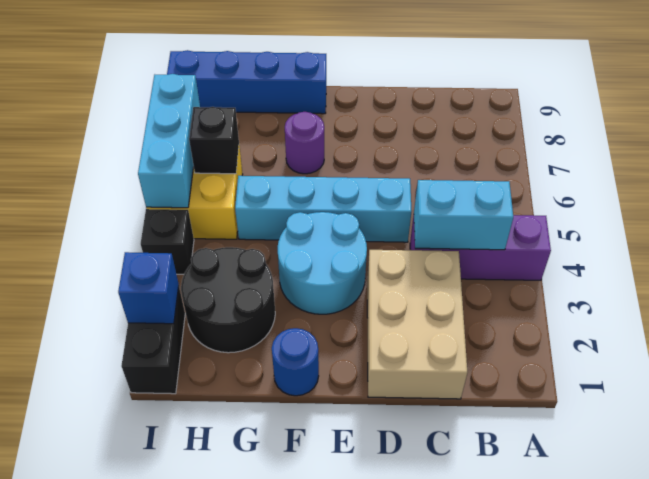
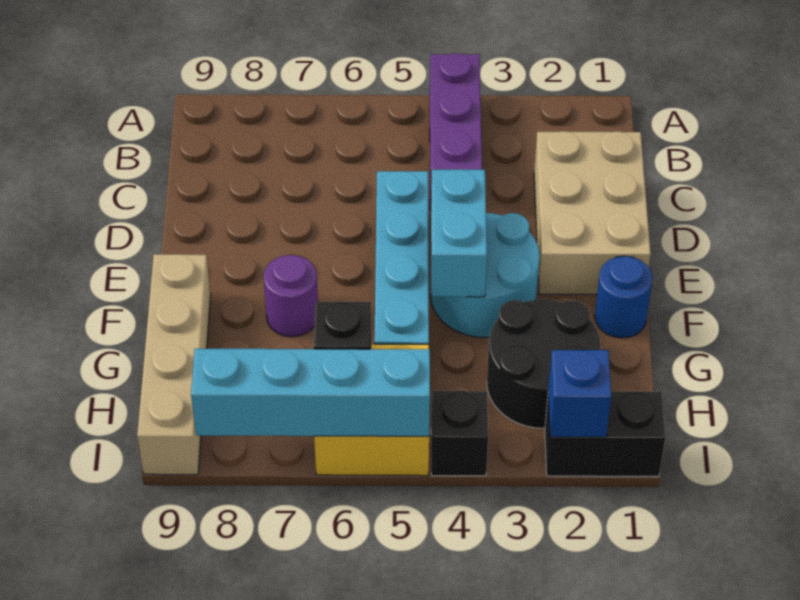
cyan 1x2 brick [414,180,513,250] -> cyan 1x2 brick moved to [431,169,487,297]
tan 2x3 brick [367,250,468,399] -> tan 2x3 brick turned to [534,131,651,294]
blue 1x4 brick [167,50,326,114] -> tan 1x4 brick [137,254,211,475]
cyan 1x3 brick [138,74,200,208] -> cyan 1x4 brick [191,349,430,436]

